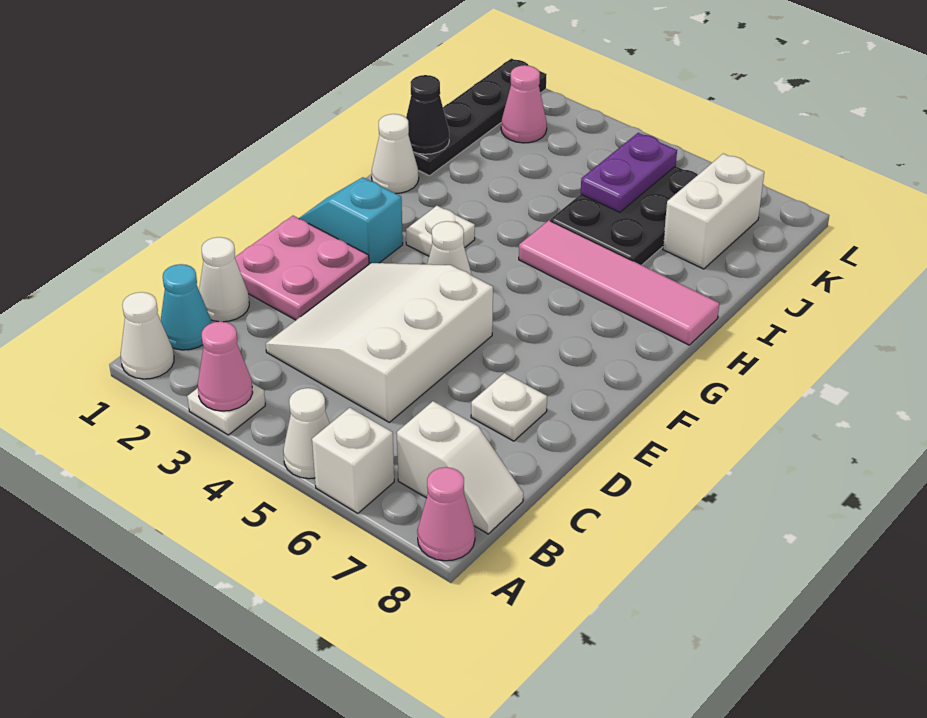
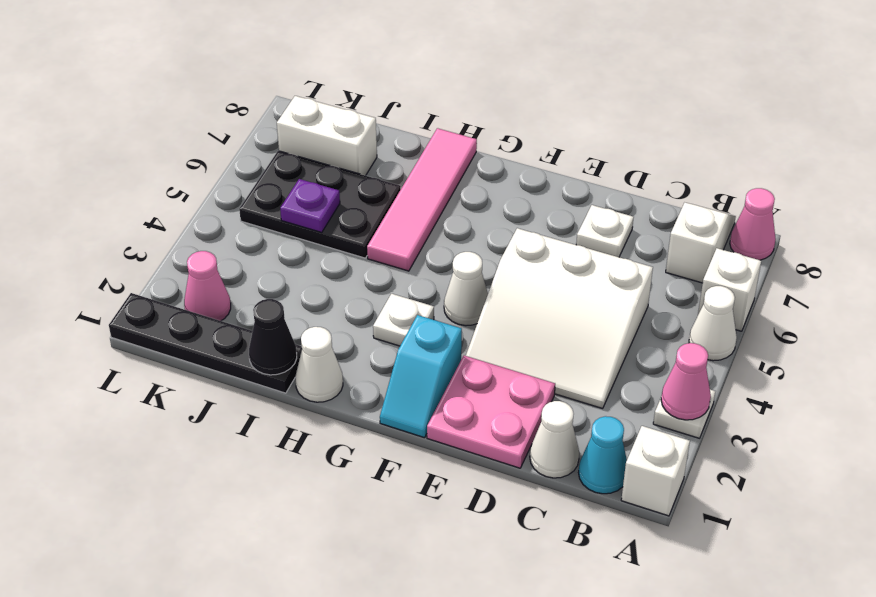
white 1x1 cone [121,292,174,379] -> white 1x1 brick [621,426,690,516]
purple 1x2 plate [581,133,677,212] -> purple 1x1 plate [280,179,340,233]

